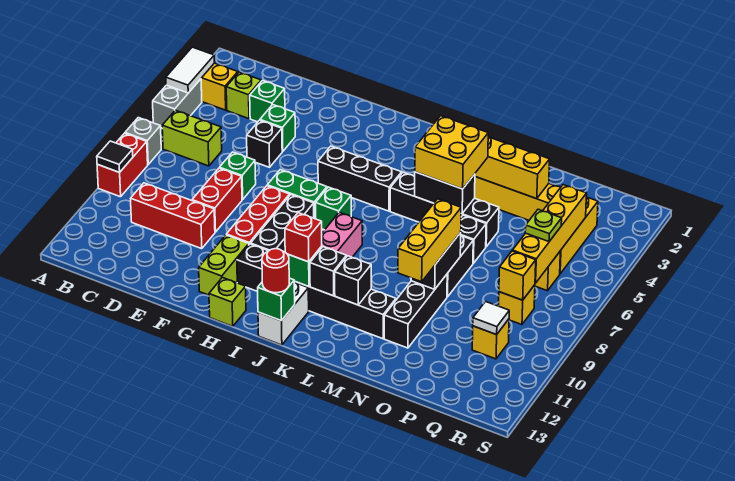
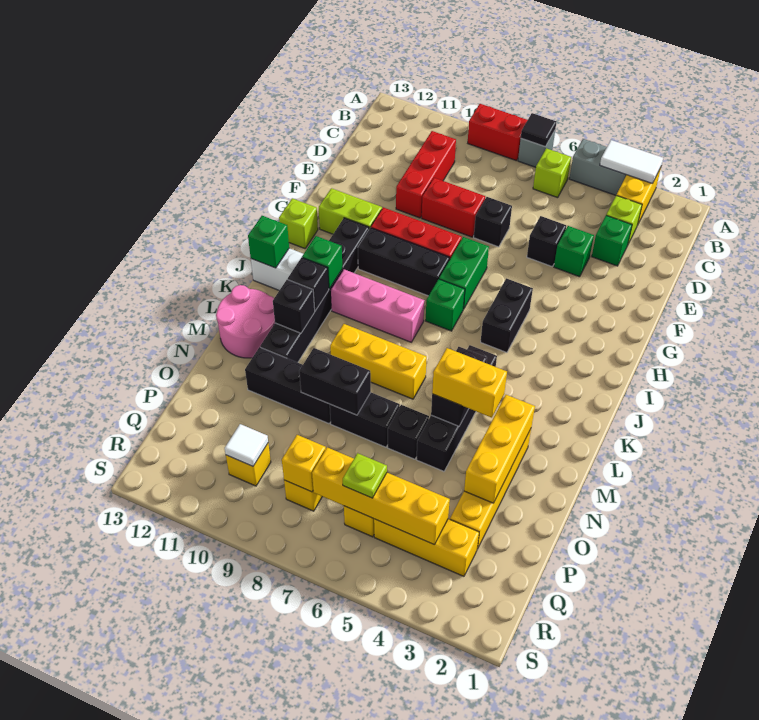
black 1x1 tile [97,141,133,172] -> black 1x1 tile moved to [521,113,556,147]
lime 1x2 brick [162,110,222,166] -> lime 1x1 brick [533,148,571,198]
green 1x1 brick [220,152,256,199] -> black 1x1 brick [474,197,512,247]
black 1x3 brick [318,146,402,211] -> black 1x2 brick [481,278,533,353]
red 1x1 brick [285,213,322,262] -> none
red 1x1 round brick [262,249,289,293] -> none
yellow 2x2 brick [415,116,488,189] -> yellow 1x2 brick [432,348,507,418]
none -> pink 2x2 round brick [216,285,275,358]
yellow 1x3 brick [398,199,461,282] -> yellow 1x3 brick moved to [330,324,427,399]

